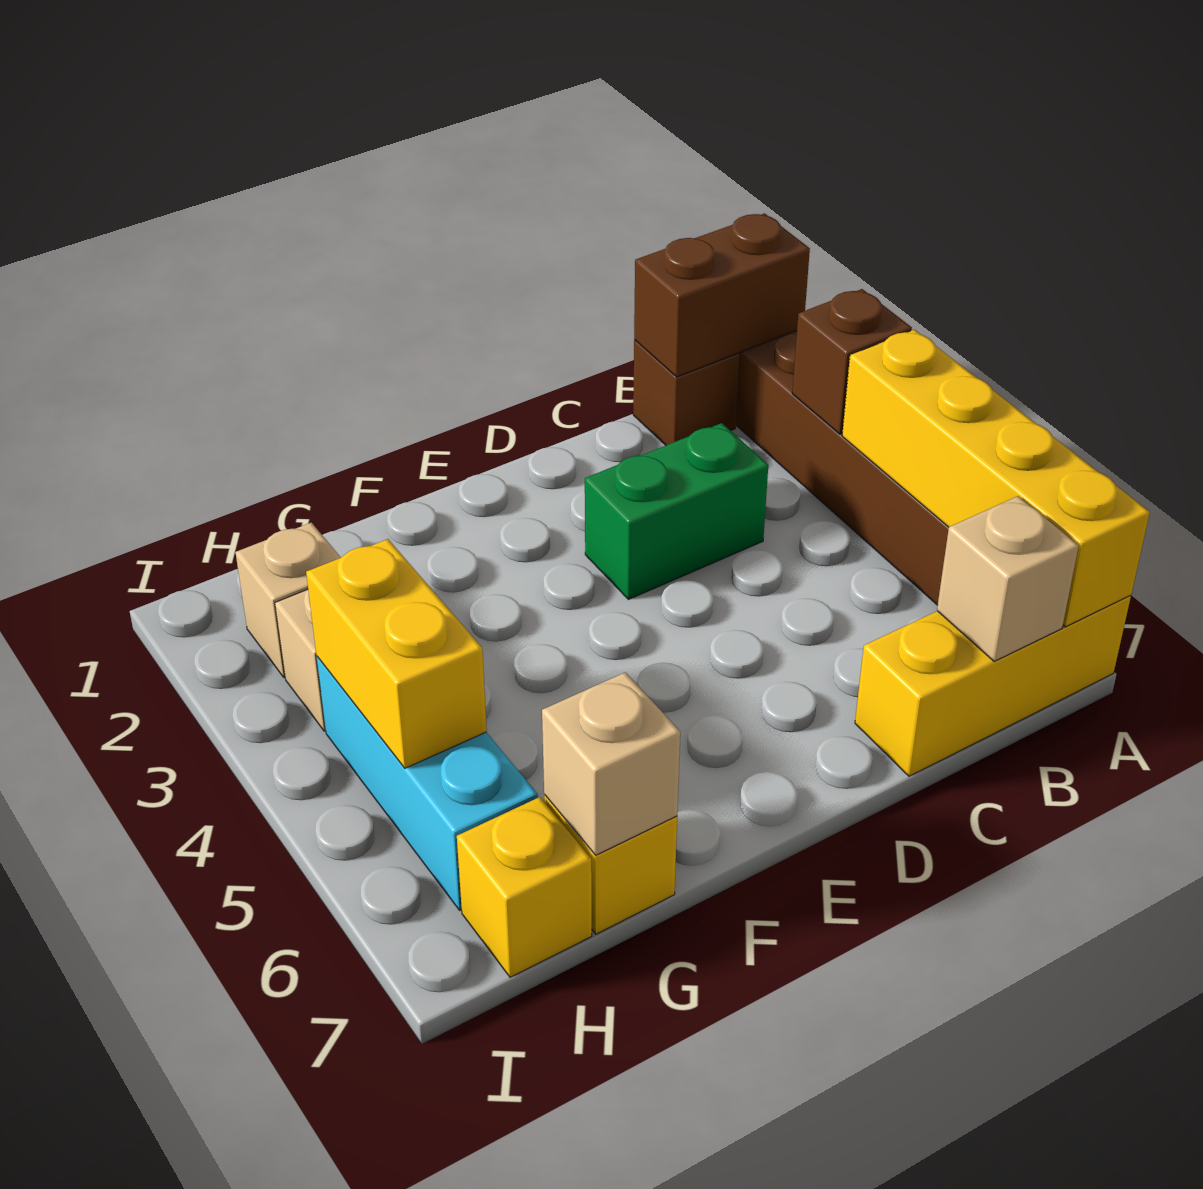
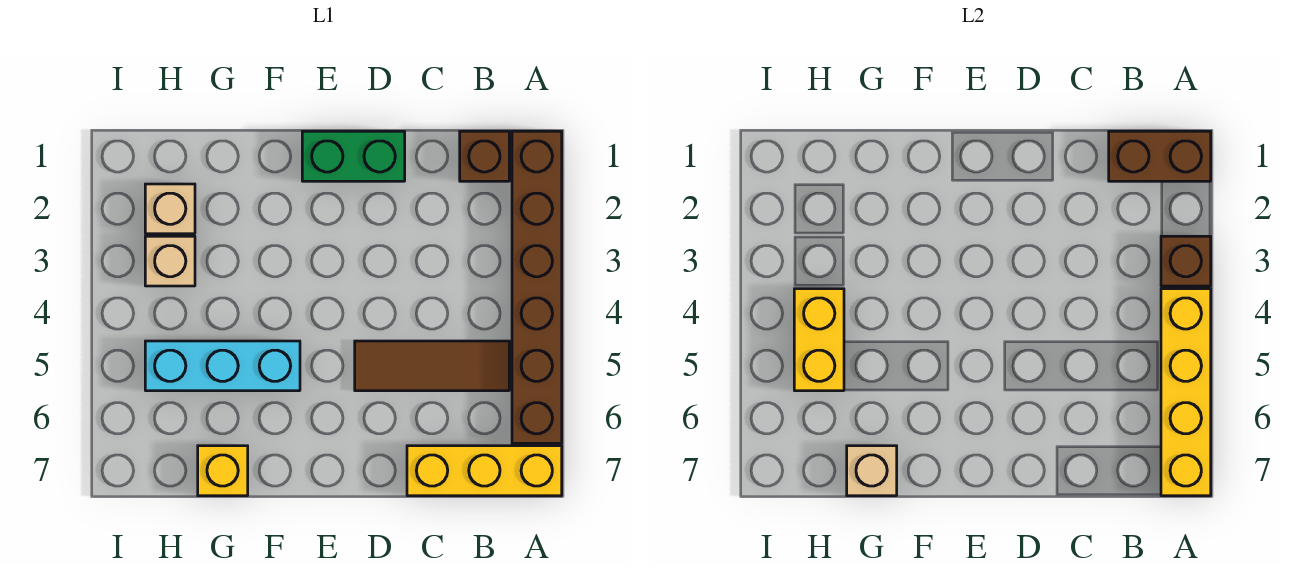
none -> brown 1x3 tile [355,341,509,391]
tan 1x1 brick [937,496,1079,662] -> none
green 1x2 brick [585,423,768,600] -> green 1x2 brick moved to [302,131,405,181]
cyan 1x3 brick [317,657,538,910] -> cyan 1x3 brick turned to [145,341,300,391]
yellow 1x1 brick [457,797,592,977] -> none

